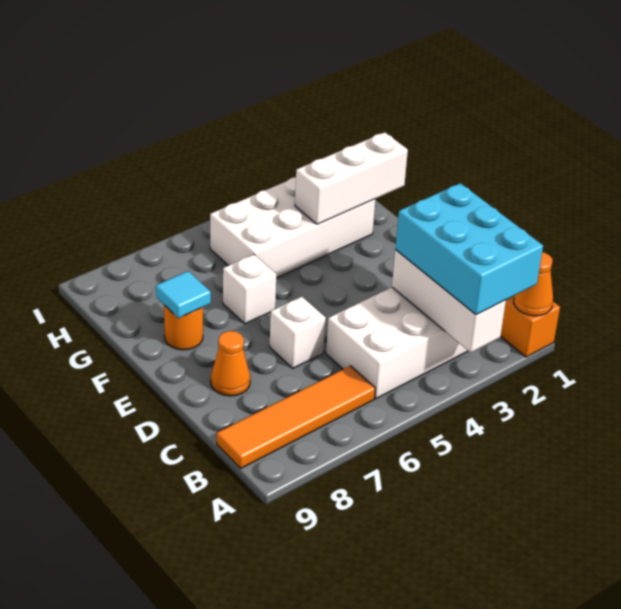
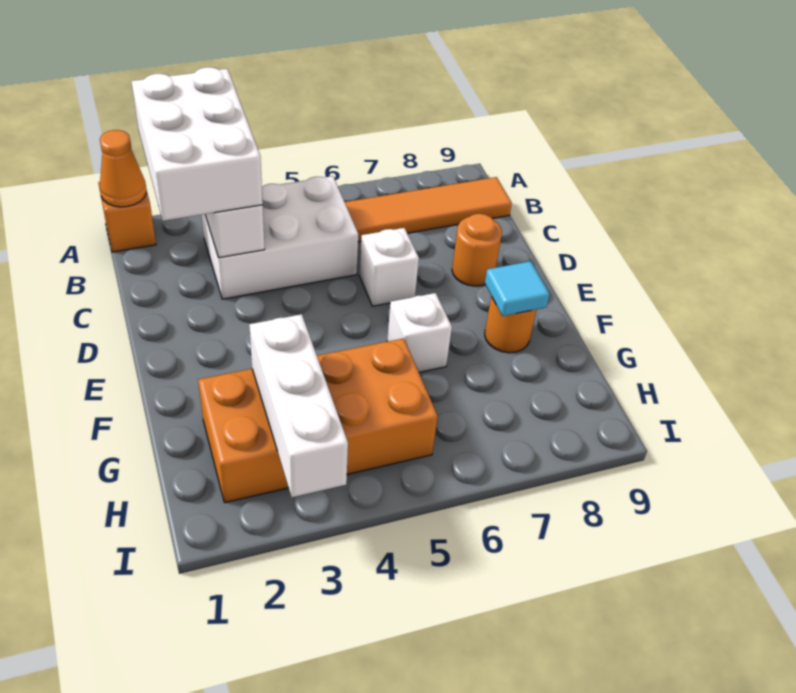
cyan 2x3 brick [395,183,543,315] -> white 2x3 brick [131,67,263,221]
orange 1x1 cone [211,331,250,396] -> orange 1x1 round brick [452,214,502,286]
white 1x3 brick [295,132,408,224] -> white 1x3 brick turned to [249,314,348,497]
white 2x4 brick [210,177,375,278] -> orange 2x4 brick [198,338,438,503]

